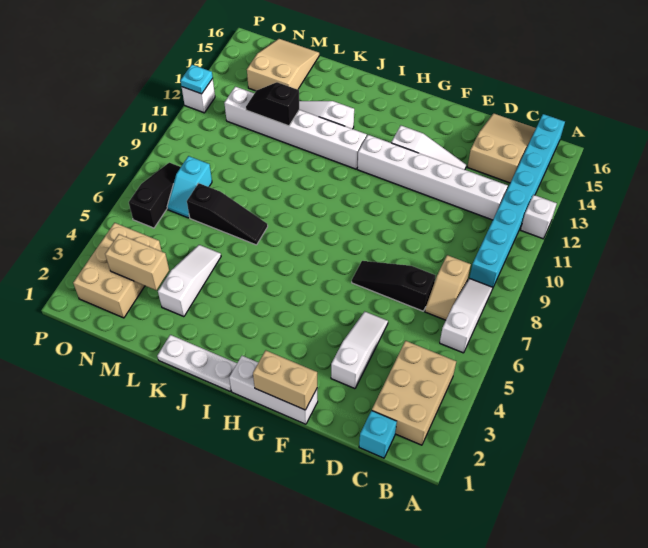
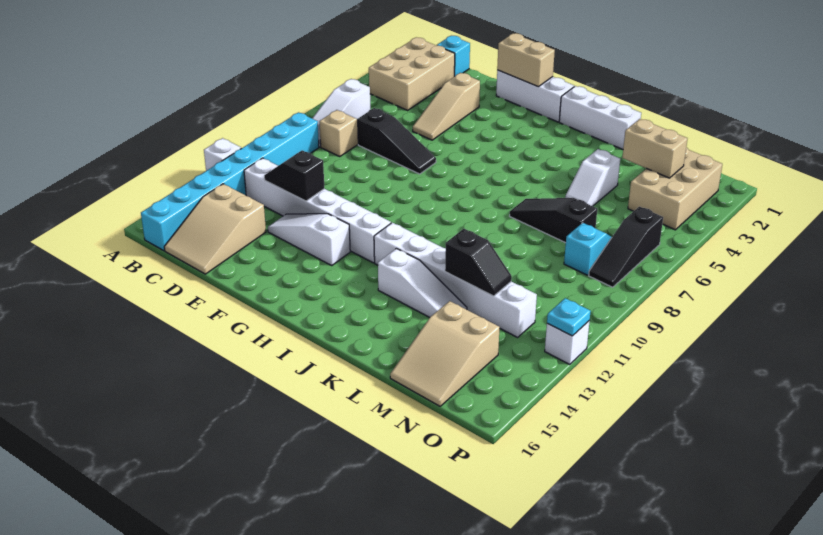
none -> black 1x2 slope [264,150,324,201]
white 1x3 slope [331,312,388,389] -> tan 1x3 slope [413,73,480,140]
white 1x3 plate [157,335,237,391] -> white 1x3 brick [559,86,641,149]
white 1x3 slope [158,245,221,317] -> white 1x2 slope [565,149,620,206]

